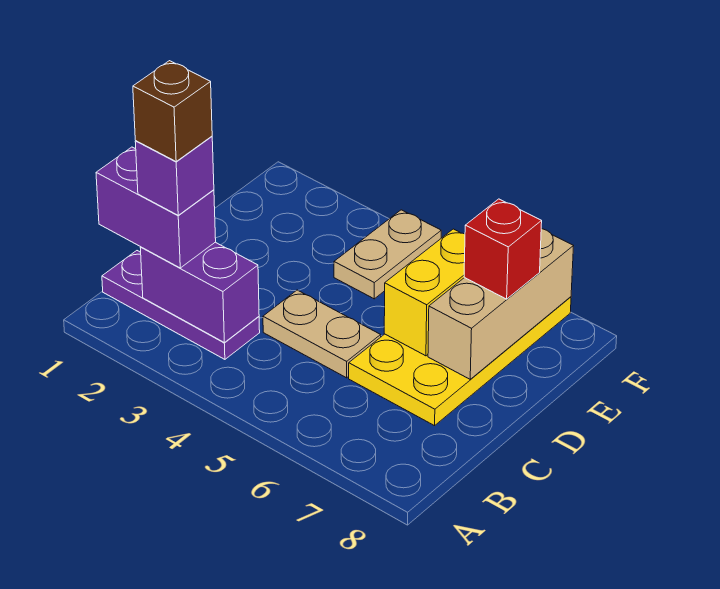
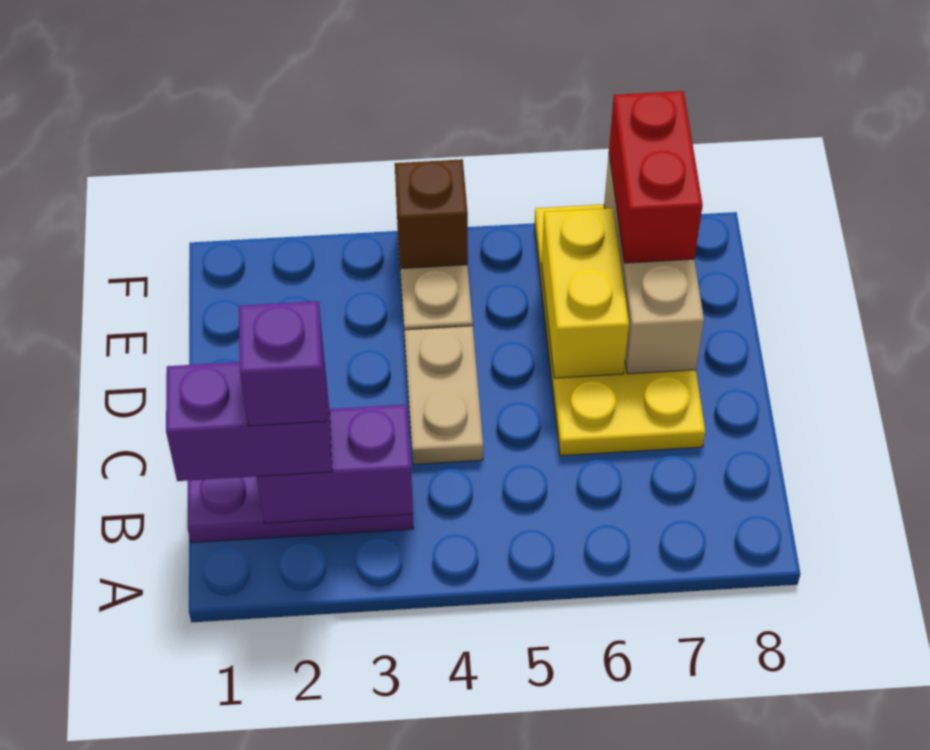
brown 1x1 brick [133,61,212,161] -> brown 1x1 brick moved to [395,159,468,269]
tan 1x2 plate [263,290,381,378] -> tan 1x2 plate turned to [404,326,483,464]
red 1x1 brick [464,199,542,299] -> red 1x2 brick [609,91,703,263]

